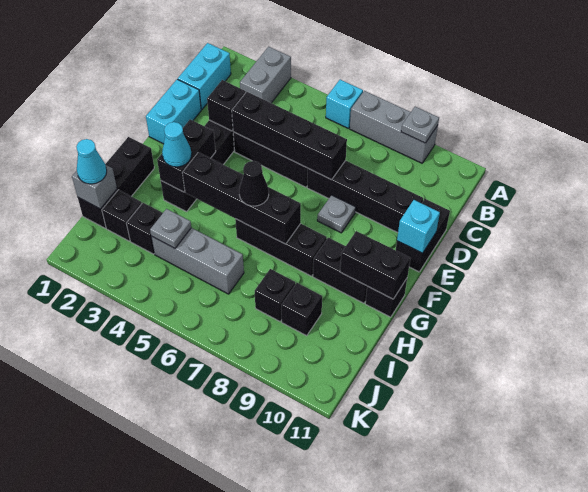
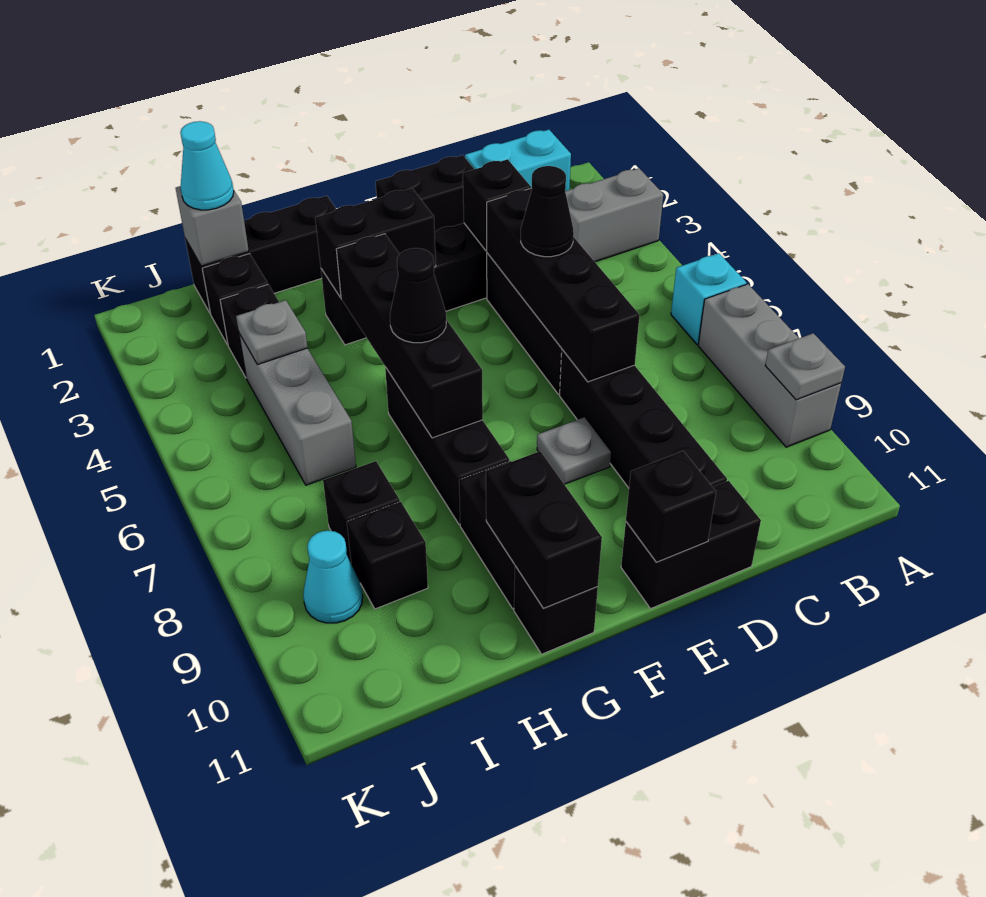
cyan 1x2 brick [146,79,201,144] -> black 1x2 brick [376,155,474,232]
none -> black 1x1 cone [521,166,574,257]
cyan 1x1 brick [397,200,440,253] -> black 1x1 brick [626,451,716,562]
cyan 1x1 cone [162,122,192,167] -> cyan 1x1 cone moved to [303,531,363,623]

